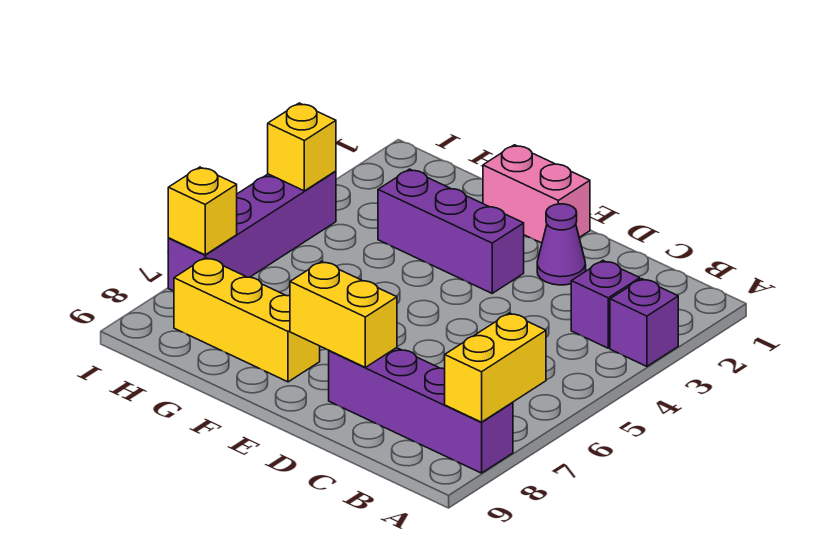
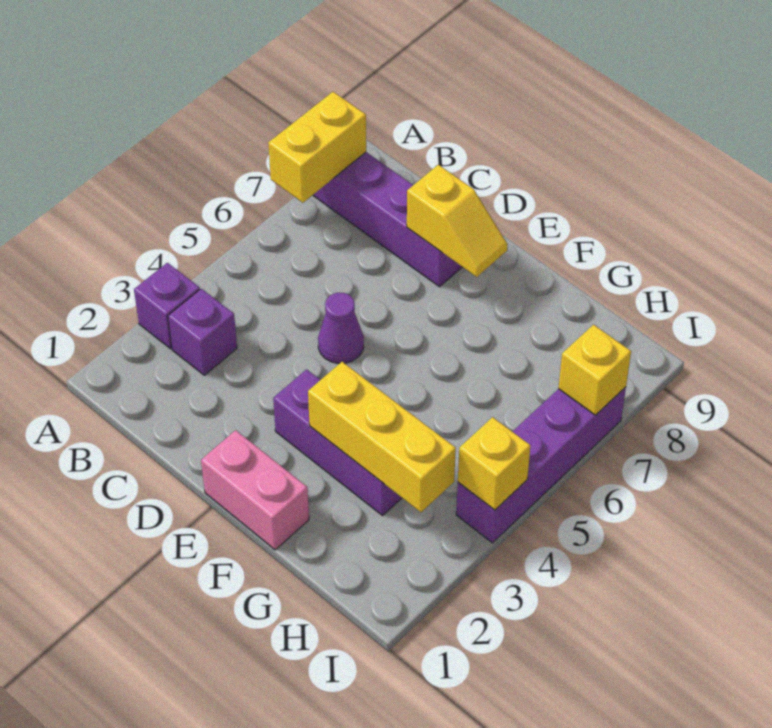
purple 1x1 cone [537,204,586,285] -> purple 1x1 cone moved to [318,292,364,363]
yellow 1x2 brick [290,261,397,367] -> yellow 1x2 slope [407,165,508,277]
yellow 1x3 brick [174,257,320,382] -> yellow 1x3 brick moved to [308,362,456,512]

